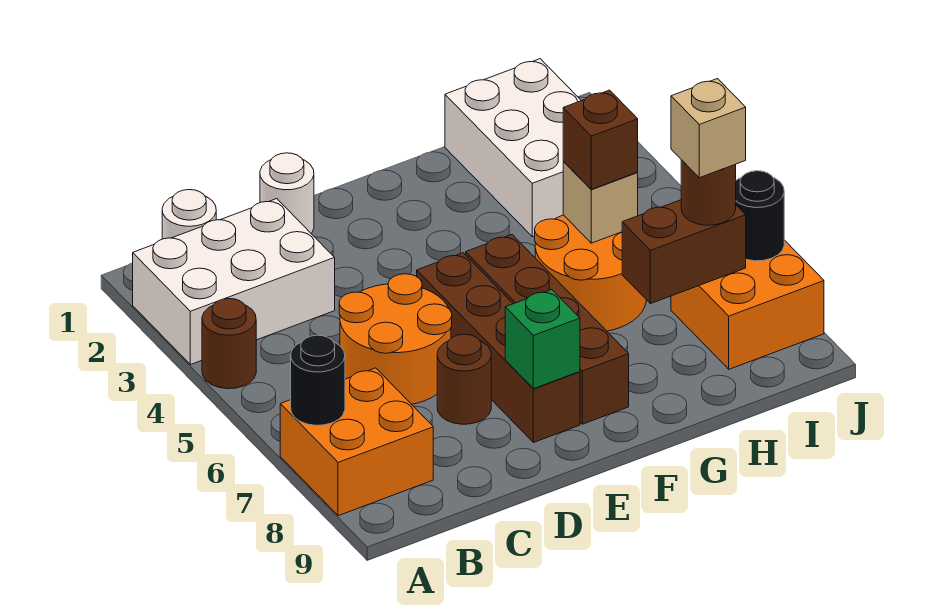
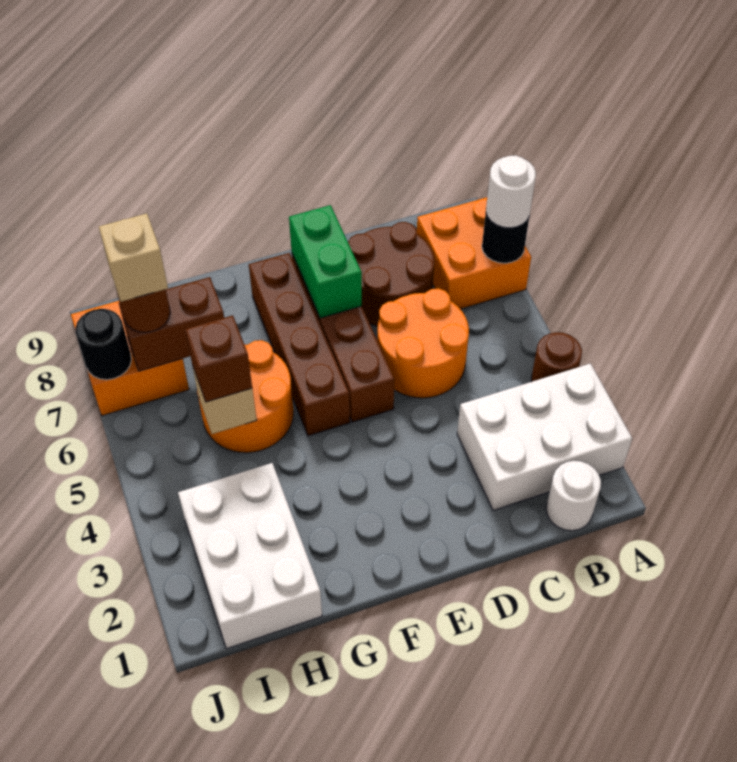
white 1x1 round brick [260,153,314,233] -> white 1x1 round brick moved to [486,155,536,228]
brown 1x1 round brick [437,334,491,424] -> brown 2x2 round brick [348,222,434,326]
green 1x1 brick [505,290,580,389] -> green 1x2 brick [289,205,362,318]

